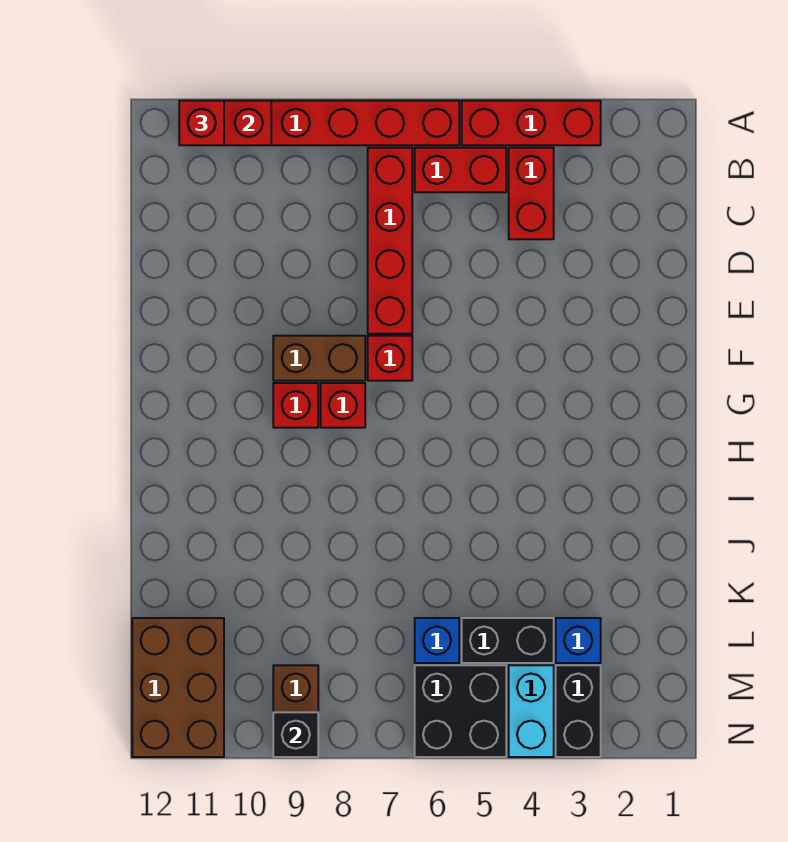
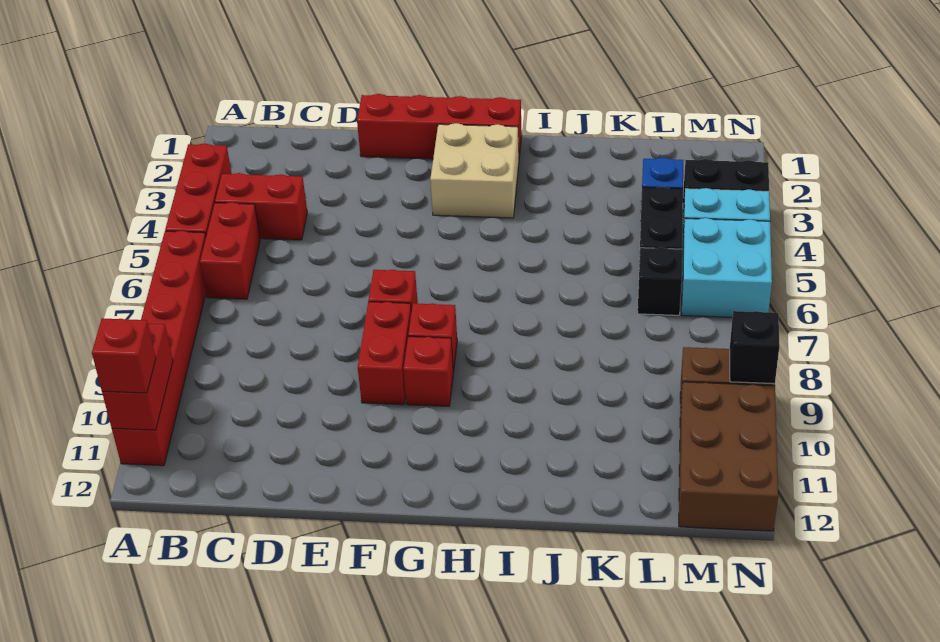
red 1x4 brick [368,148,412,334] -> red 1x4 brick moved to [357,94,522,159]
brown 1x2 brick [273,336,365,381] -> red 1x2 brick [358,302,411,405]
none -> tan 2x2 brick [430,123,519,218]
blue 1x1 brick [415,618,459,663] -> black 1x1 brick [638,247,682,315]
brown 2x3 brick [132,618,224,757] -> brown 2x3 brick turned to [679,382,778,531]
black 2x2 brick [415,665,506,757] -> cyan 2x2 brick [682,218,772,317]

